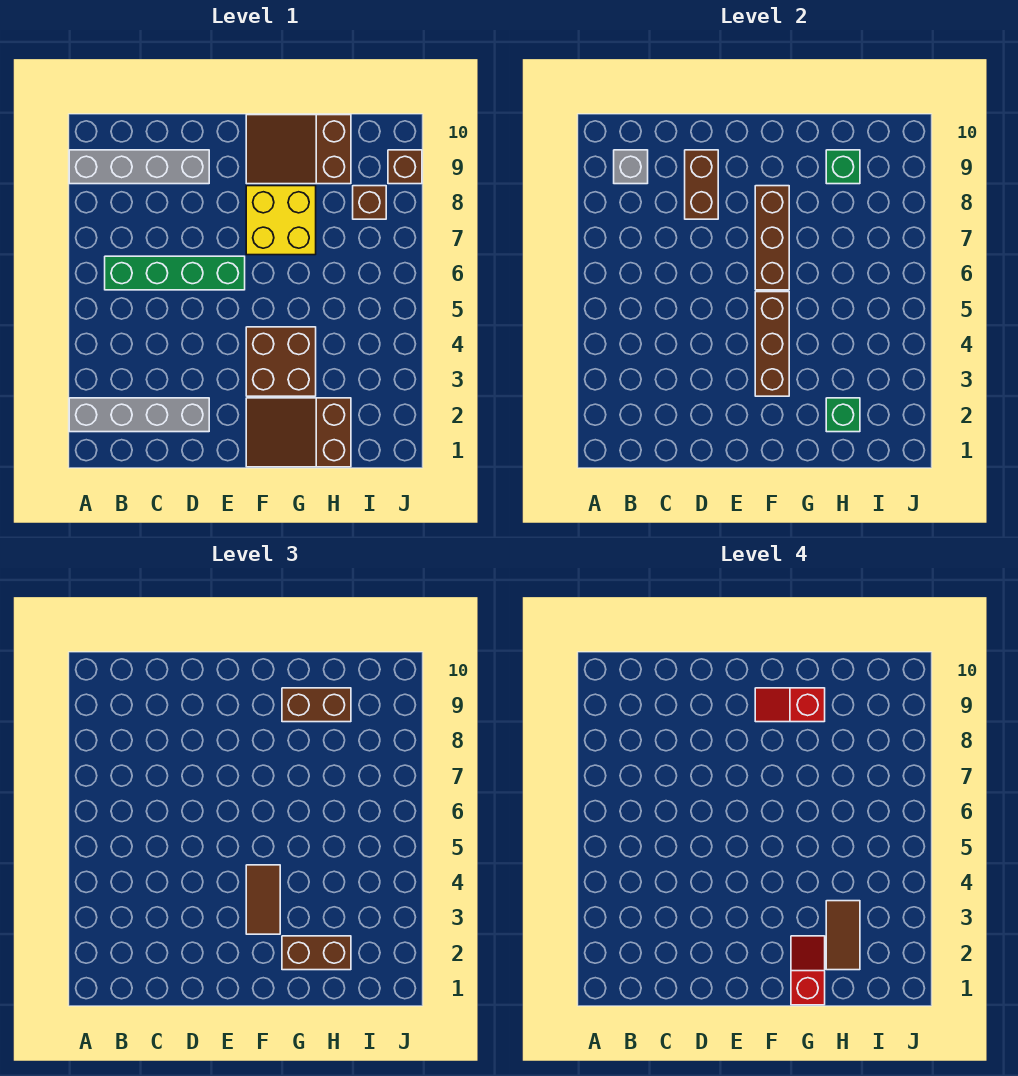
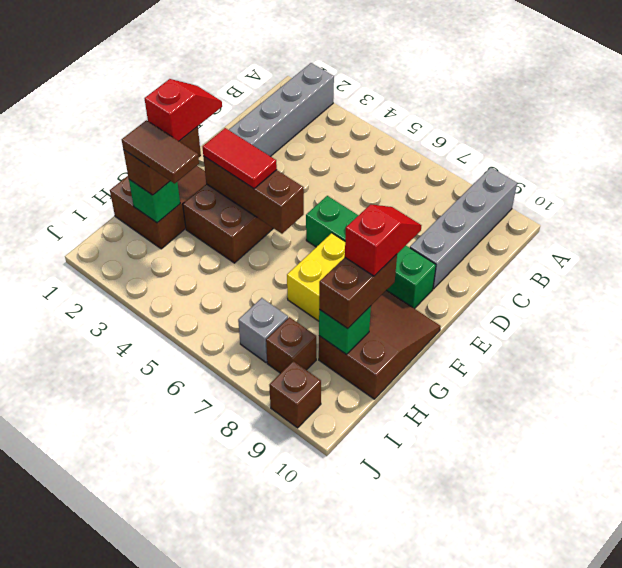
green 1x4 brick [105,256,245,290] -> green 1x4 brick turned to [306,196,436,309]
grey 1x1 brick [614,150,648,184] -> grey 1x1 brick moved to [238,298,288,362]
brown 1x2 brick [685,150,718,219] -> none
brown 1x2 tile [246,865,280,934] -> red 1x2 tile [202,128,277,189]
brown 1x3 brick [755,186,789,290] -> none
red 1x2 slope [791,936,825,1005] -> red 1x2 slope turned to [144,79,222,141]

